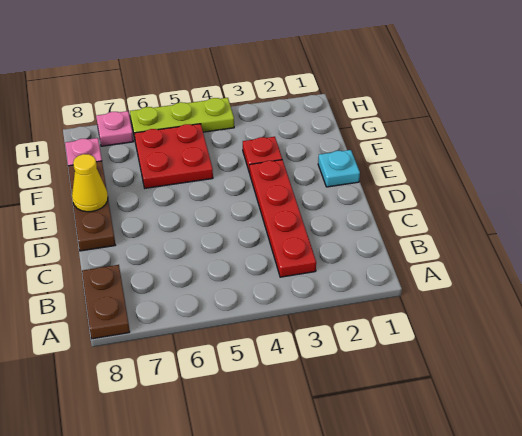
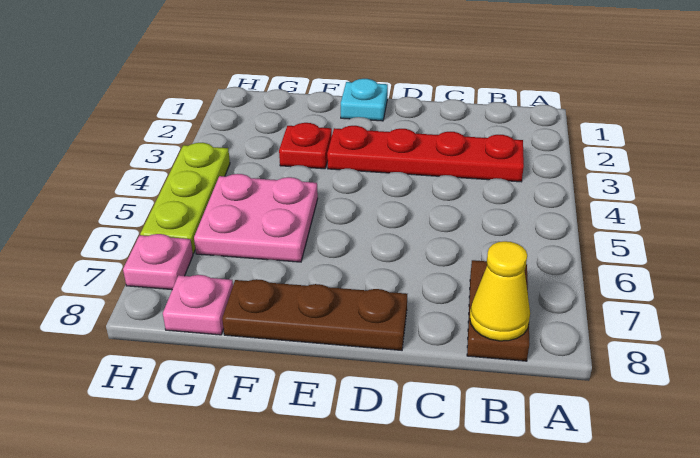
brown 1x2 plate [82,265,130,339] -> brown 1x2 plate turned to [467,260,529,361]
yellow 1x1 cone [72,154,108,212] -> yellow 1x1 cone moved to [470,241,530,341]
red 2x2 plate [134,124,213,188] -> pink 2x2 plate [194,174,318,262]

